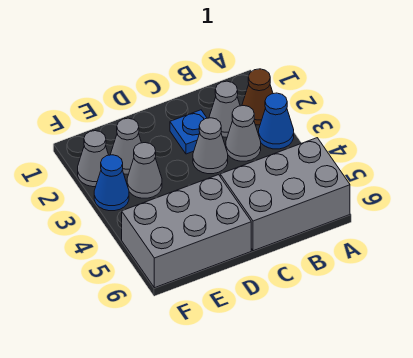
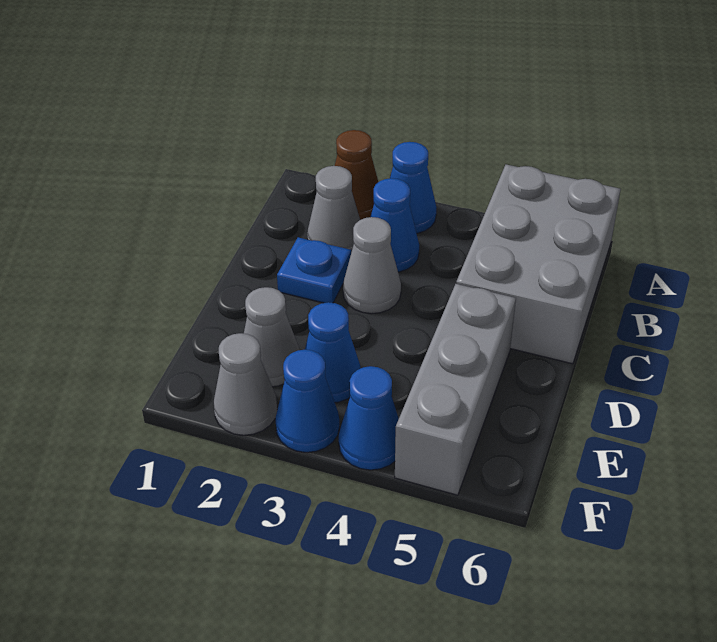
grey 1x1 cone [226,106,261,161] -> blue 1x1 cone [371,178,419,272]
grey 2x3 brick [122,175,251,288] -> grey 1x3 brick [395,284,516,495]
grey 1x1 cone [127,143,162,198] -> blue 1x1 cone [305,302,361,403]
none -> blue 1x1 cone [339,366,399,470]

